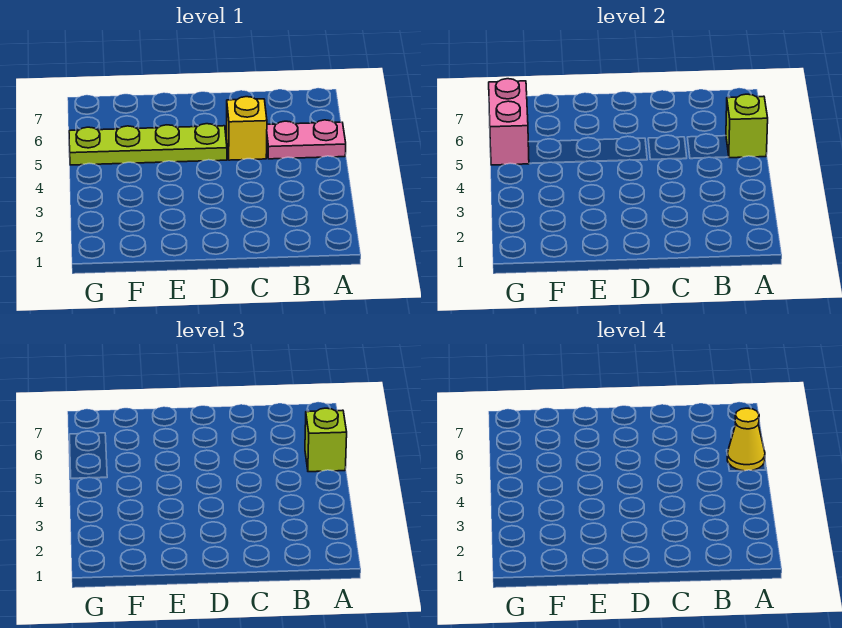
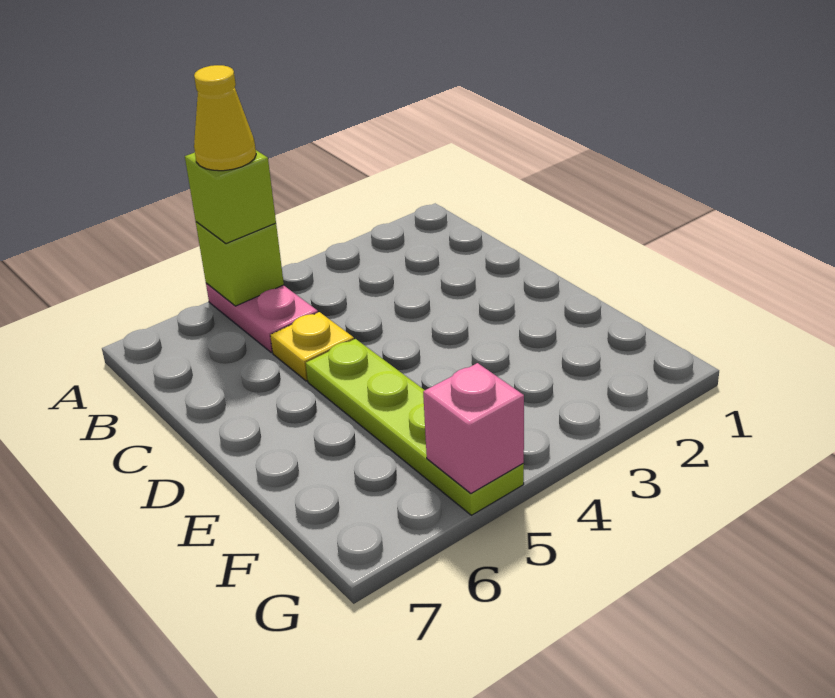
yellow 1x1 brick [227,97,267,160] -> yellow 1x1 plate [270,312,354,381]
pink 1x2 brick [489,79,529,165] -> pink 1x1 brick [423,363,524,493]

